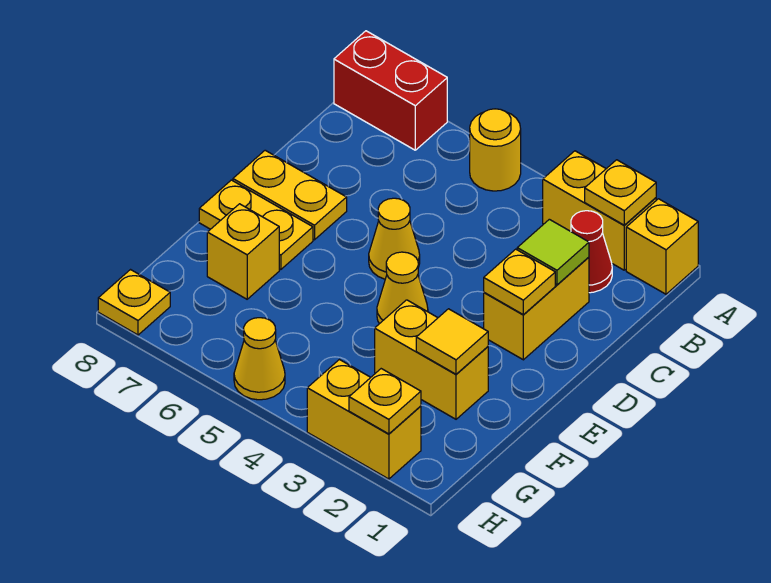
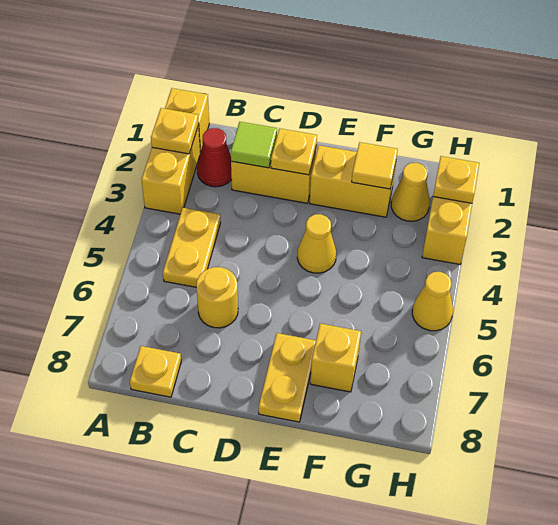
yellow 1x1 round brick [470,109,521,191] -> yellow 1x1 round brick moved to [196,267,238,328]
red 1x2 brick [334,31,447,150] -> none
yellow 1x1 cone [369,198,420,279] -> yellow 1x1 cone moved to [391,163,430,221]
yellow 1x2 plate [233,150,347,240] -> yellow 1x2 plate moved to [163,208,221,287]
yellow 1x2 brick [375,300,488,419] -> yellow 1x2 brick turned to [310,145,396,217]
yellow 1x1 plate [98,270,170,335] -> yellow 1x1 plate moved to [130,346,181,397]

